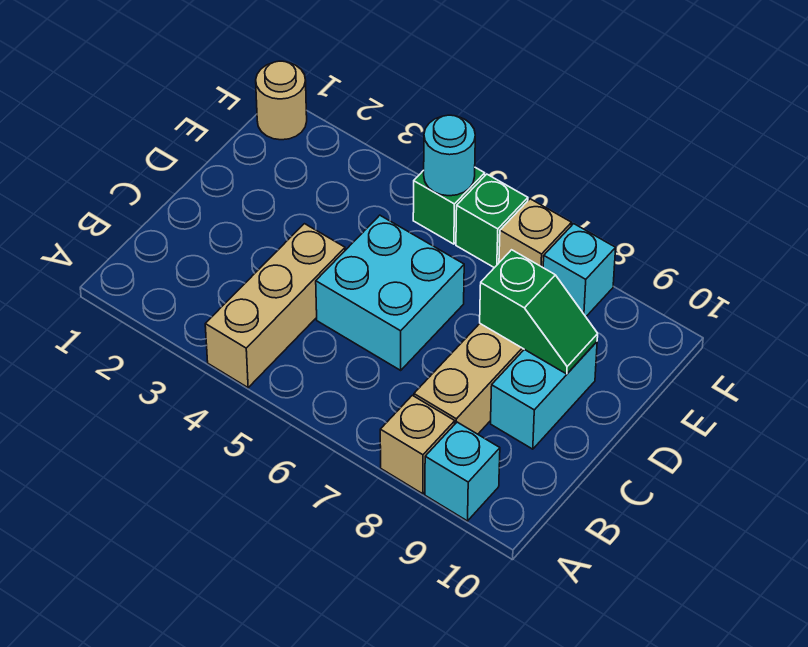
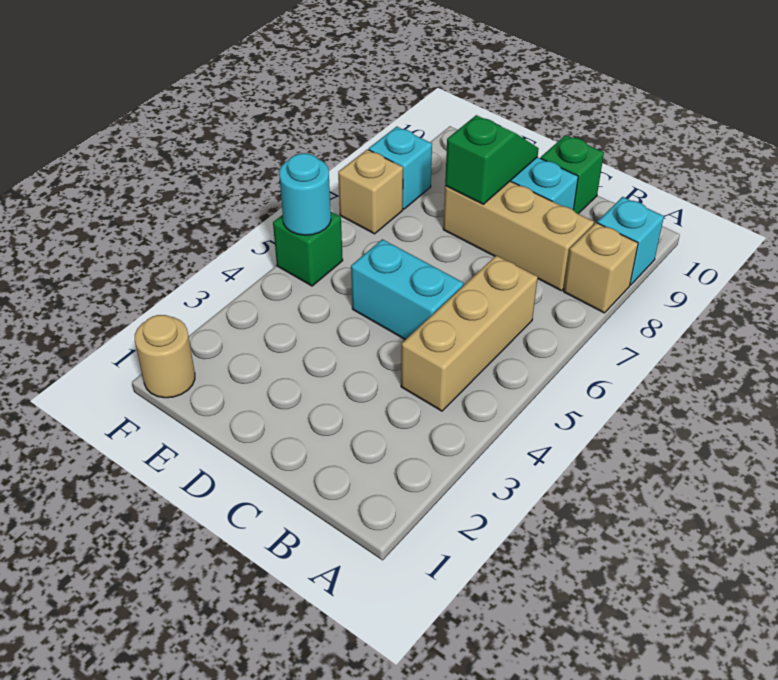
tan 1x3 brick [205,224,345,388] -> tan 1x3 brick turned to [401,255,538,411]
cyan 2x2 brick [316,215,464,370] -> cyan 1x2 brick [351,239,464,340]
green 1x1 brick [456,174,528,268] -> green 1x1 brick moved to [541,135,604,214]

